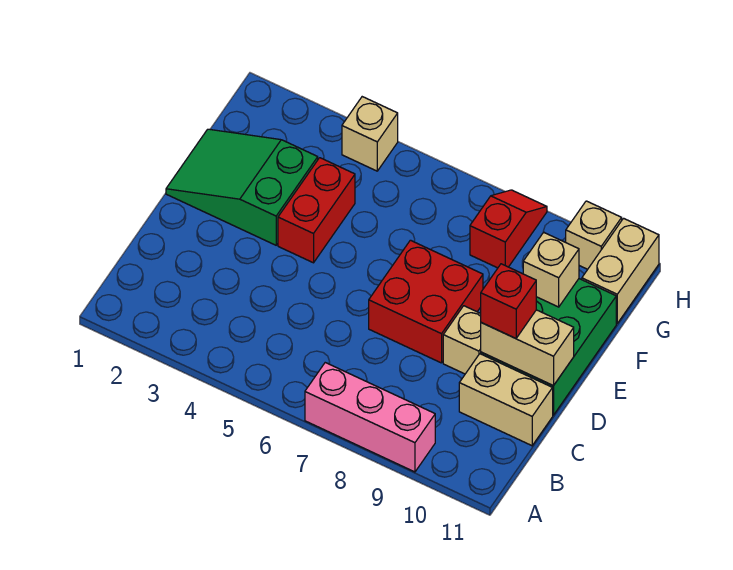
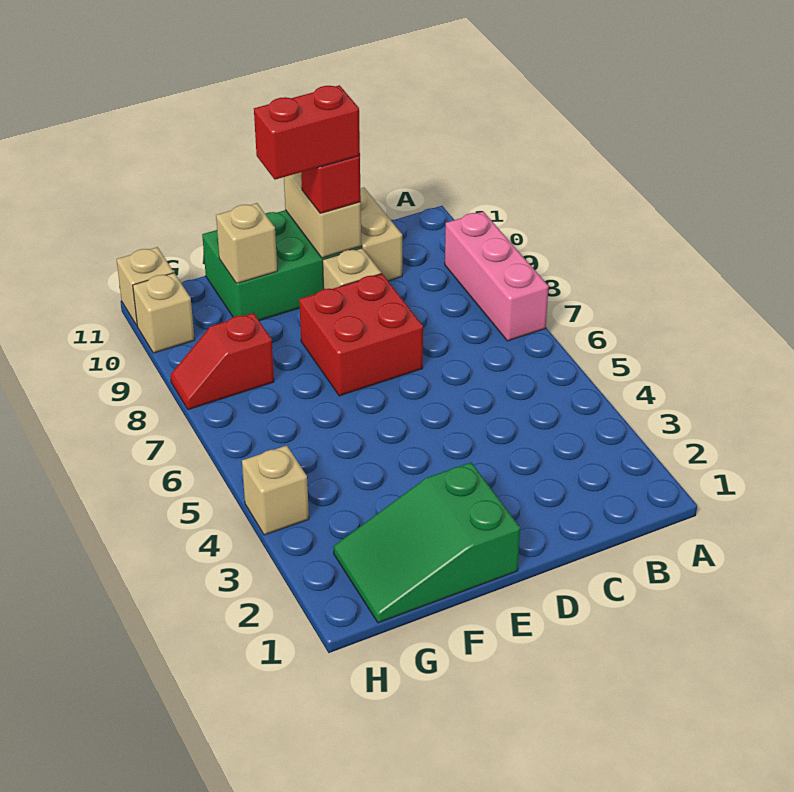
green 2x3 slope [166,129,318,245] -> green 2x3 slope turned to [333,462,520,623]
red 1x2 brick [278,158,355,263] -> red 1x2 brick moved to [254,85,360,180]
tan 1x2 brick [582,218,659,323] -> tan 1x1 brick [117,247,174,325]

